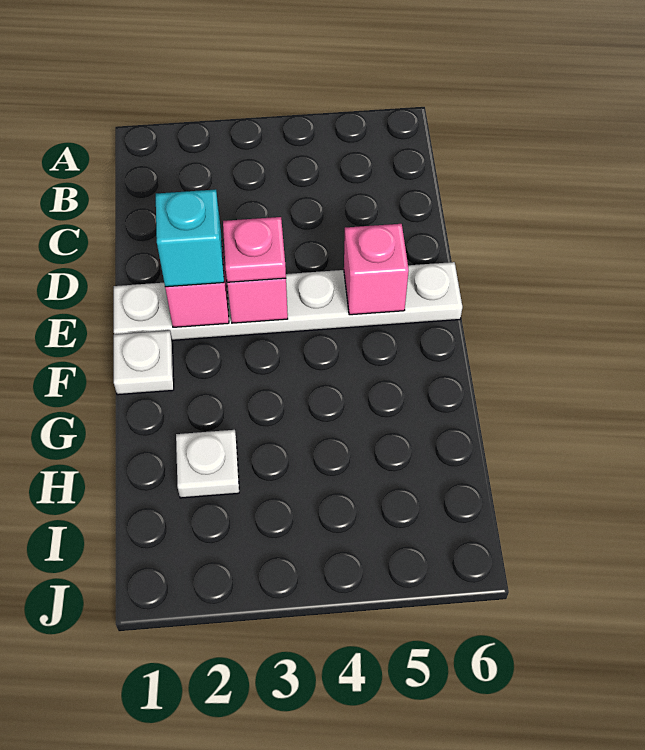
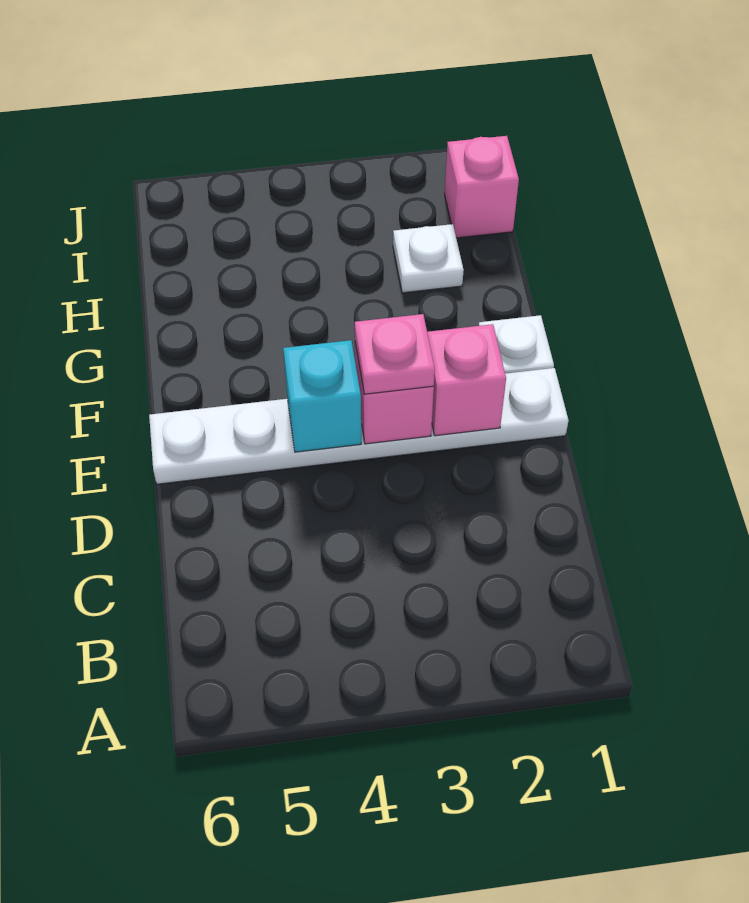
cyan 1x1 brick [156,189,224,287] -> cyan 1x1 brick moved to [283,340,361,452]
pink 1x1 brick [344,224,409,315] -> pink 1x1 brick moved to [445,136,519,238]

